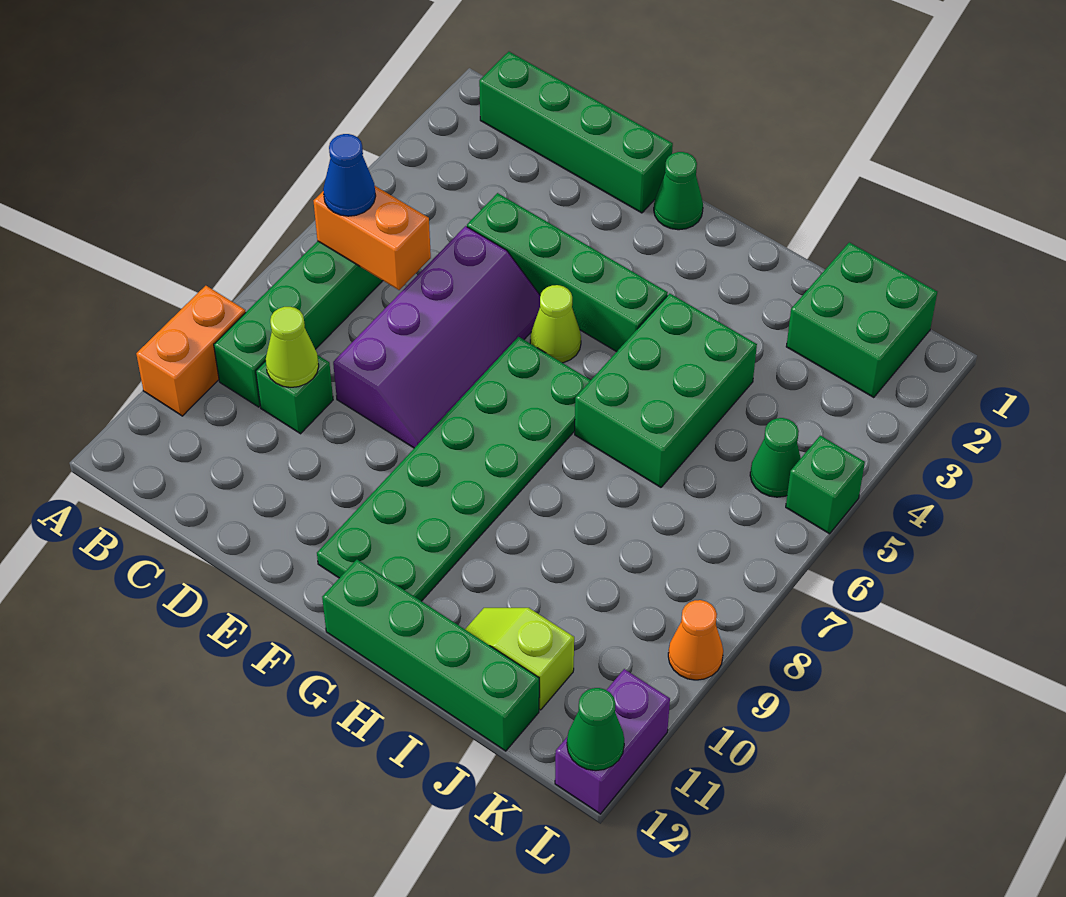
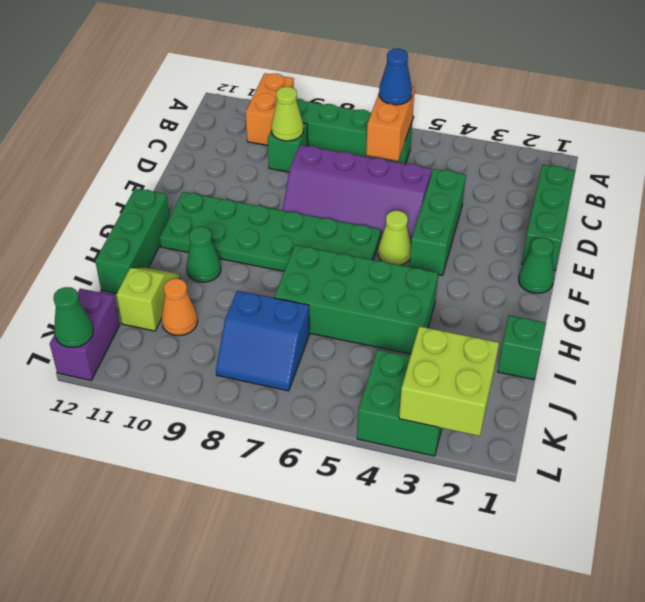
orange 1x2 brick [136,286,246,416] -> orange 1x2 brick turned to [246,73,294,145]
green 1x4 brick [479,52,673,213] -> green 1x3 brick [522,165,575,271]
green 1x4 brick [467,193,668,352] -> green 1x3 brick [409,169,466,275]
green 1x4 brick [322,560,539,751] -> green 1x3 brick [95,188,170,294]
green 2x3 brick [575,294,757,487] -> green 2x4 brick [274,245,438,354]
green 2x2 brick [786,242,937,398] -> green 2x2 brick moved to [357,350,442,456]
none -> blue 2x2 slope [216,291,309,391]
none -> lime 2x2 brick [399,326,499,436]
green 1x1 cone [750,418,801,497] -> green 1x1 cone moved to [186,227,221,282]
green 1x1 brick [786,436,865,534] -> green 1x1 brick moved to [498,315,546,380]
orange 1x1 cone [668,600,723,680] -> orange 1x1 cone moved to [161,279,198,336]
purple 1x2 brick [555,669,670,814] -> purple 1x2 brick turned to [50,288,119,380]

